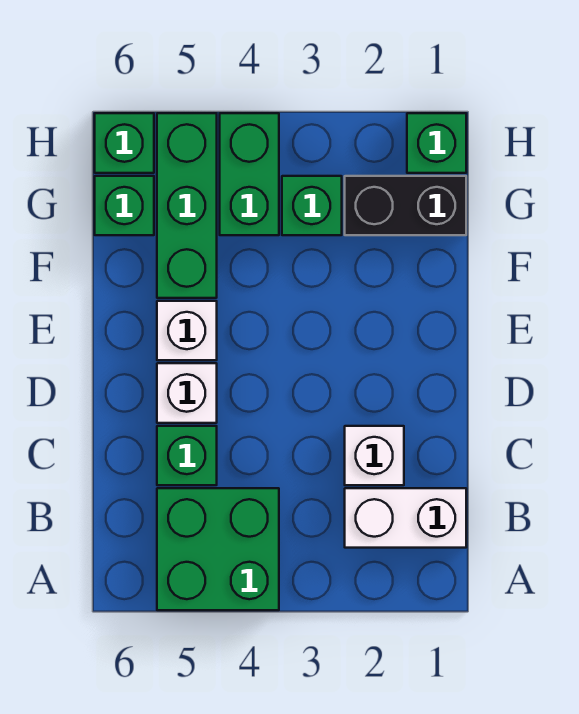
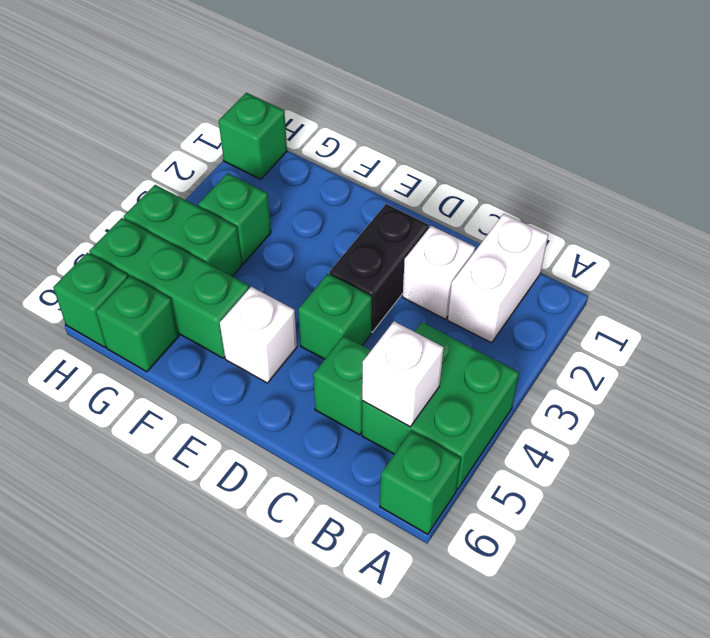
none -> green 1x1 brick [380,431,461,534]
none -> green 1x1 brick [298,274,372,359]
white 1x1 brick [157,363,217,423] -> white 1x1 brick moved to [362,321,444,427]
black 1x2 brick [345,176,466,235] -> black 1x2 brick moved to [329,204,429,332]

